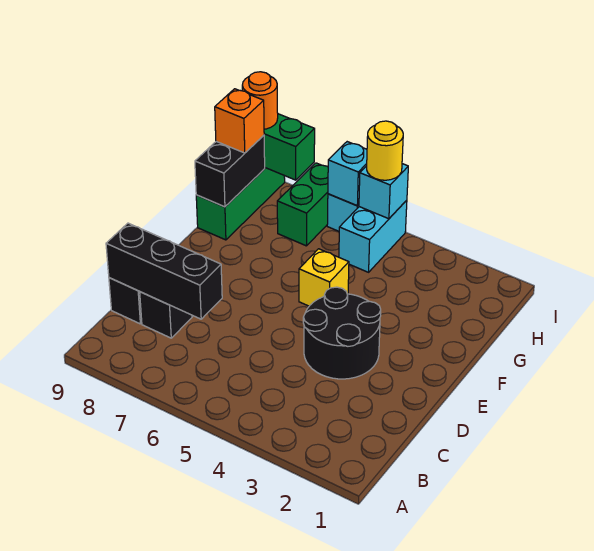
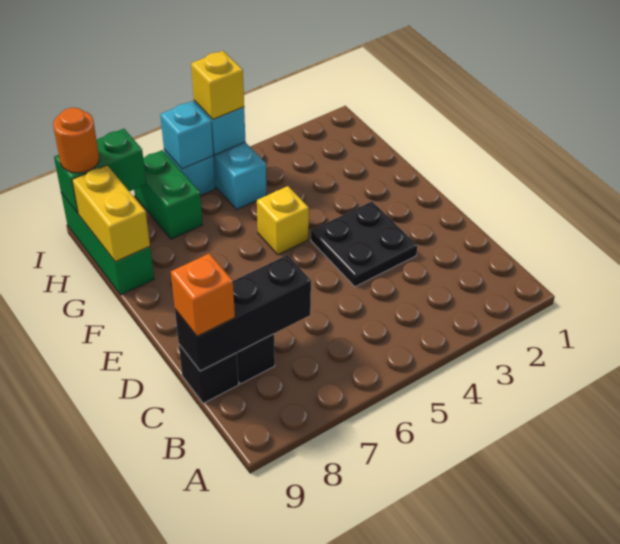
black 2x2 round brick [303,287,381,379] -> black 2x2 plate [311,201,417,287]
black 1x2 brick [195,135,265,207] -> yellow 1x2 brick [72,165,150,262]
orange 1x1 brick [215,89,264,153] -> orange 1x1 brick moved to [171,253,235,336]
yellow 1x1 round brick [367,121,403,180] -> yellow 1x1 brick [191,51,244,119]

